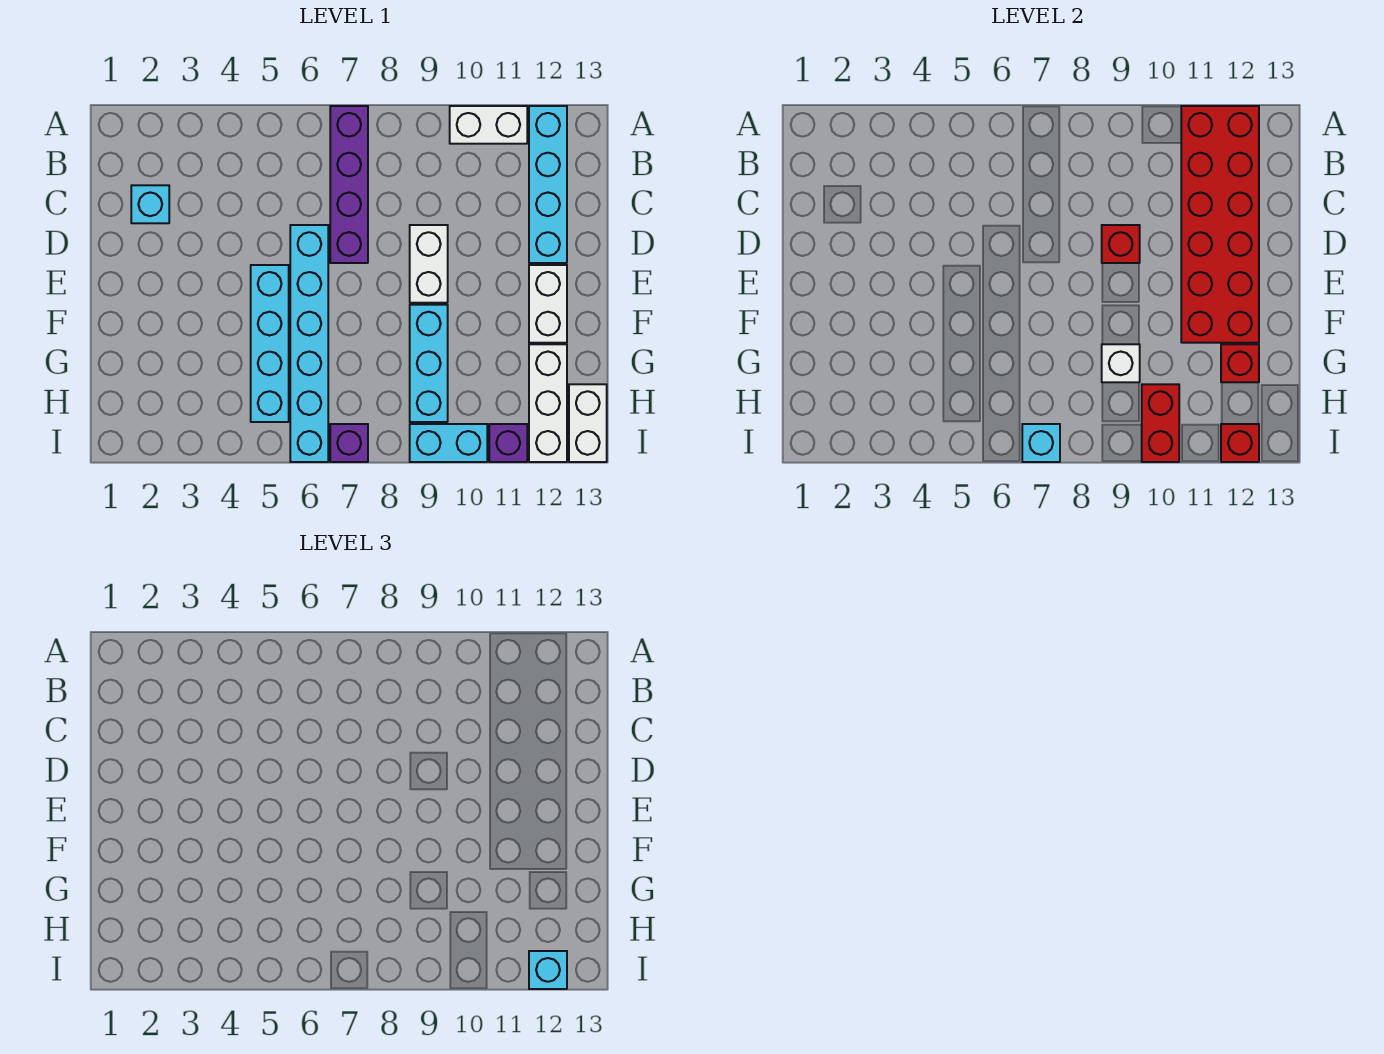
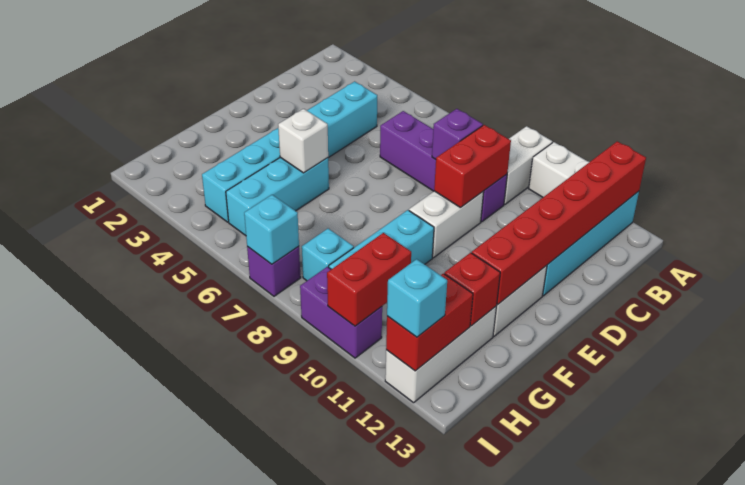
purple 1x4 brick [330,106,368,263] -> purple 1x4 brick turned to [380,111,507,222]
red 2x6 brick [1181,106,1259,343] -> red 1x6 brick [472,141,646,304]
cyan 1x1 brick [131,185,169,223] -> cyan 1x1 brick moved to [302,228,354,281]
cyan 1x6 brick [290,225,328,462] -> cyan 1x6 brick moved to [202,81,377,222]
red 1x1 brick [1102,225,1140,263] -> red 1x2 brick [434,125,511,207]
cyan 1x4 brick [251,265,289,422] -> cyan 1x3 brick [226,157,329,236]
white 1x1 brick [1102,344,1140,382] -> white 1x1 brick moved to [278,109,328,173]
white 1x2 brick [569,384,607,462] -> white 1x2 brick moved to [504,126,553,205]
cyan 1x2 brick [410,424,487,462] -> purple 1x2 brick [300,267,382,358]
purple 1x1 brick [489,424,527,462] -> purple 1x1 brick moved to [432,109,483,159]
red 1x1 brick [1221,424,1259,462] -> red 1x2 brick [386,274,473,371]

